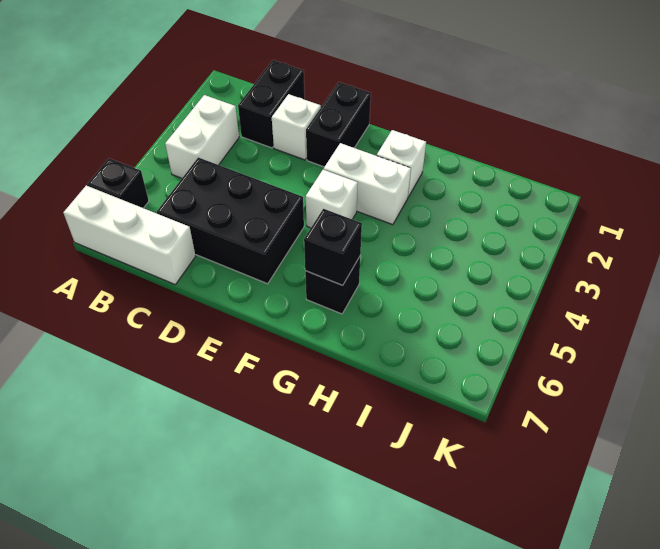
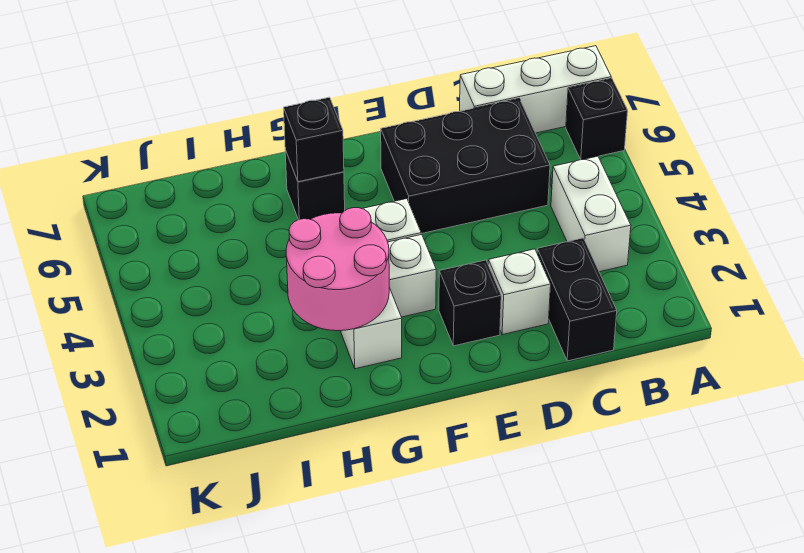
black 1x2 brick [306,82,371,167] -> black 1x1 brick [439,260,501,346]
none -> pink 2x2 round brick [286,208,389,331]

